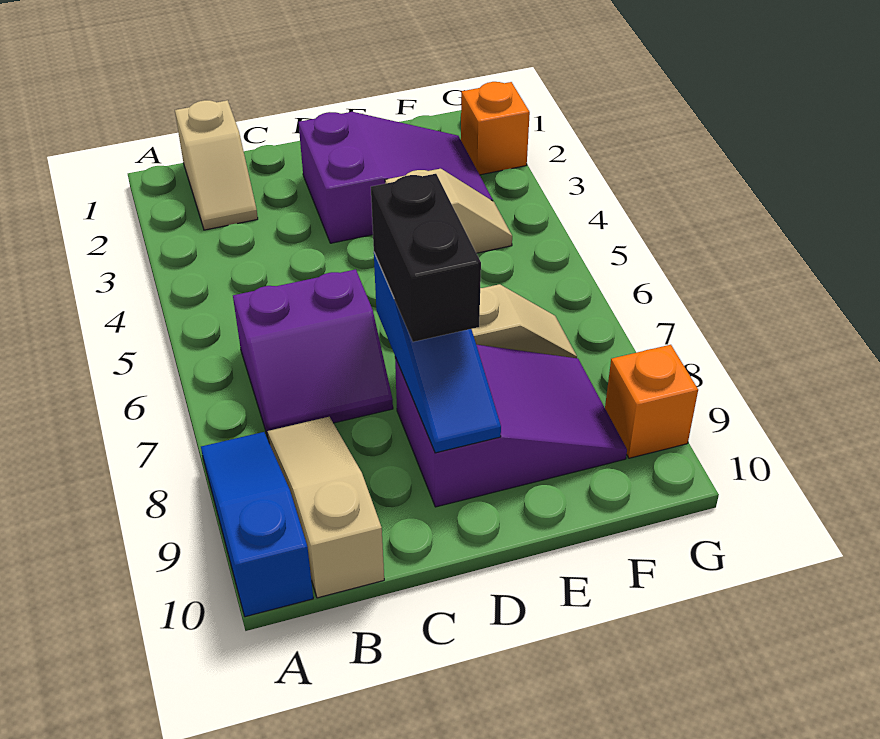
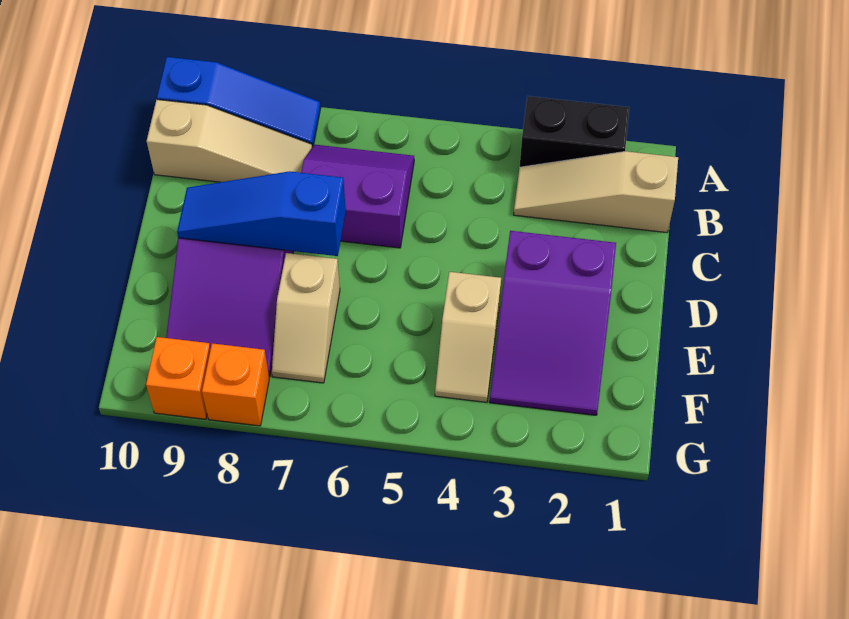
tan 1x2 slope [175,100,258,230] -> tan 1x3 slope [514,151,678,233]
purple 2x2 slope [233,269,393,437] -> purple 2x2 slope turned to [301,145,414,248]
black 1x2 brick [371,174,481,342] -> black 1x2 brick moved to [520,96,629,167]
orange 1x1 brick [461,82,530,175] -> orange 1x1 brick moved to [202,343,269,426]

